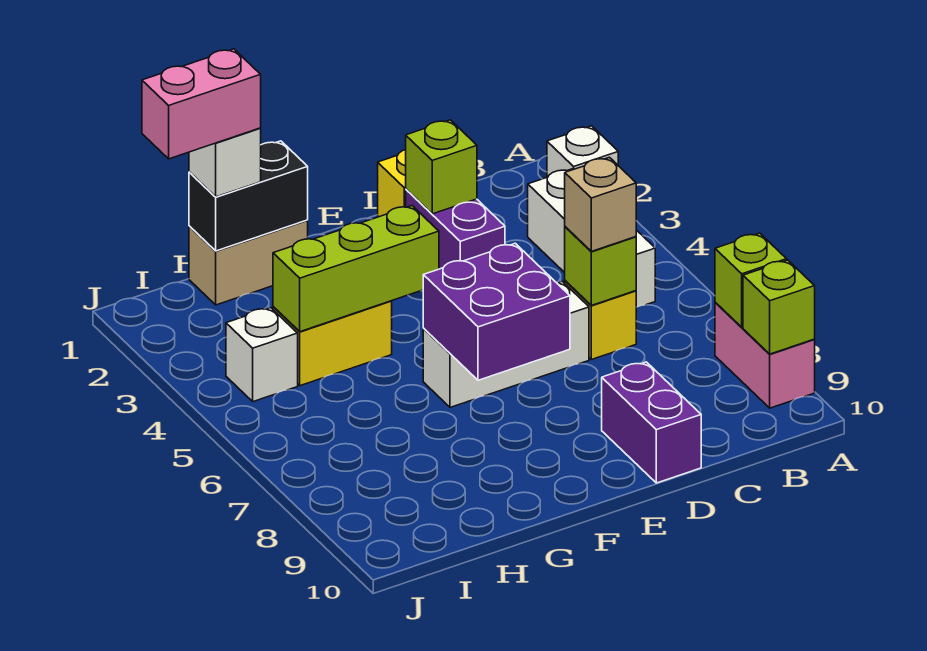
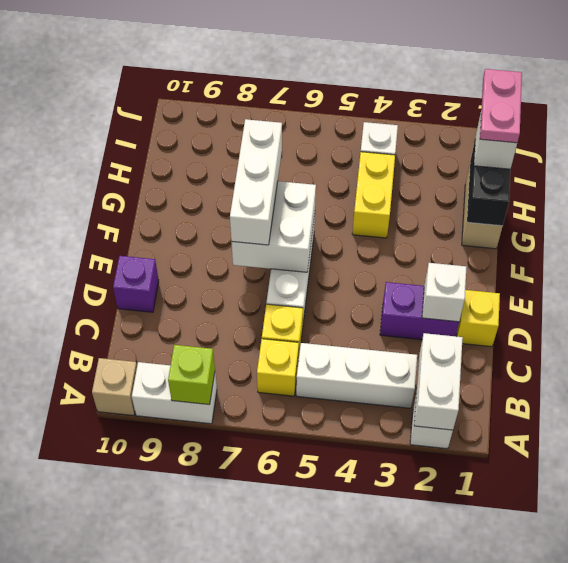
none -> white 1x2 brick [414,333,463,430]
pink 1x2 brick [715,302,815,408] -> white 1x2 brick [132,362,217,424]
lime 1x1 brick [743,260,815,354] -> none
none -> yellow 1x1 brick [257,339,299,396]
lime 1x1 brick [565,227,636,305] -> none
tan 1x1 brick [565,157,636,251] -> tan 1x1 brick moved to [92,358,137,416]
lime 1x1 brick [406,120,477,214] -> white 1x1 brick [422,263,466,322]
purple 1x2 brick [602,362,701,483] -> purple 1x1 brick [113,256,159,312]
purple 2x2 brick [423,243,570,380] -> white 2x2 brick [231,181,316,272]
none -> white 1x3 brick [230,119,282,245]
lime 1x3 brick [273,206,439,332] -> none
pink 1x2 brick [142,49,261,159] -> pink 1x2 plate [480,69,522,143]

